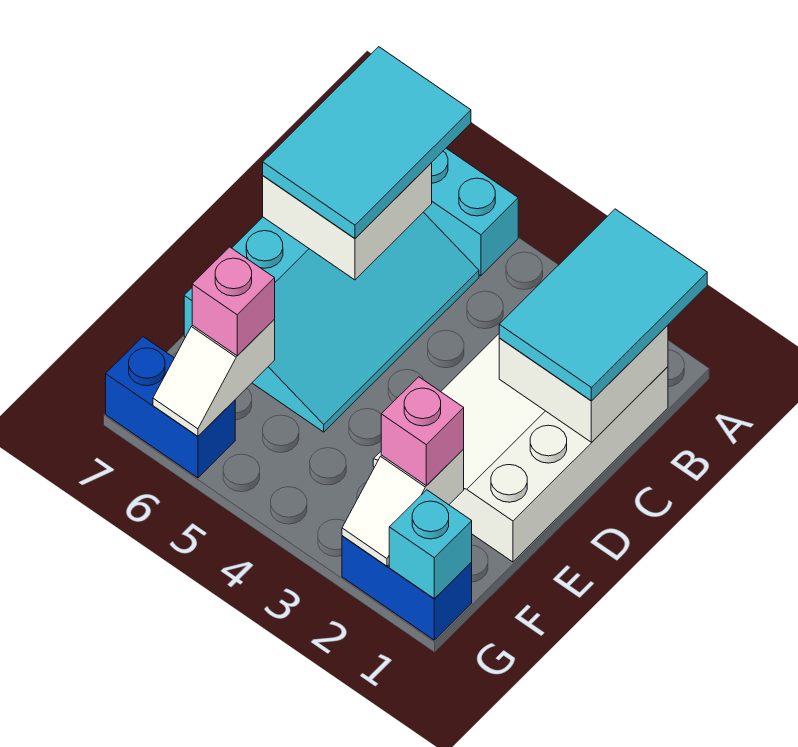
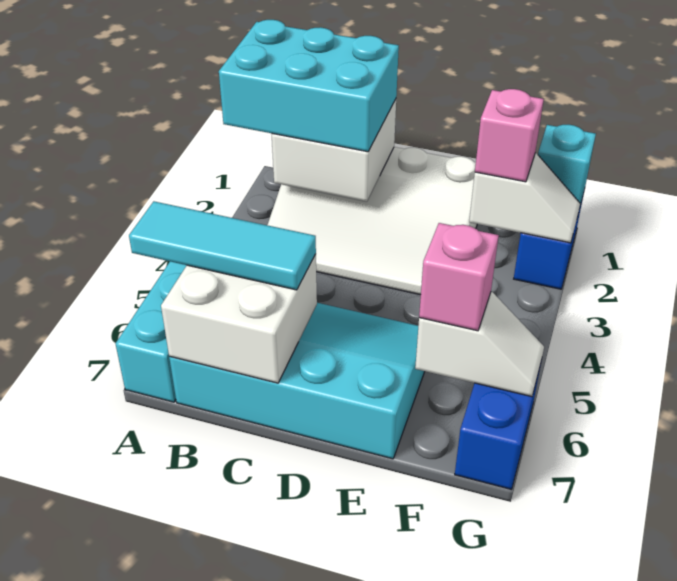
cyan 2x3 tile [499,209,707,401] -> cyan 2x3 brick [219,20,399,152]
cyan 2x3 tile [263,47,471,238] -> cyan 1x3 tile [129,201,316,290]

